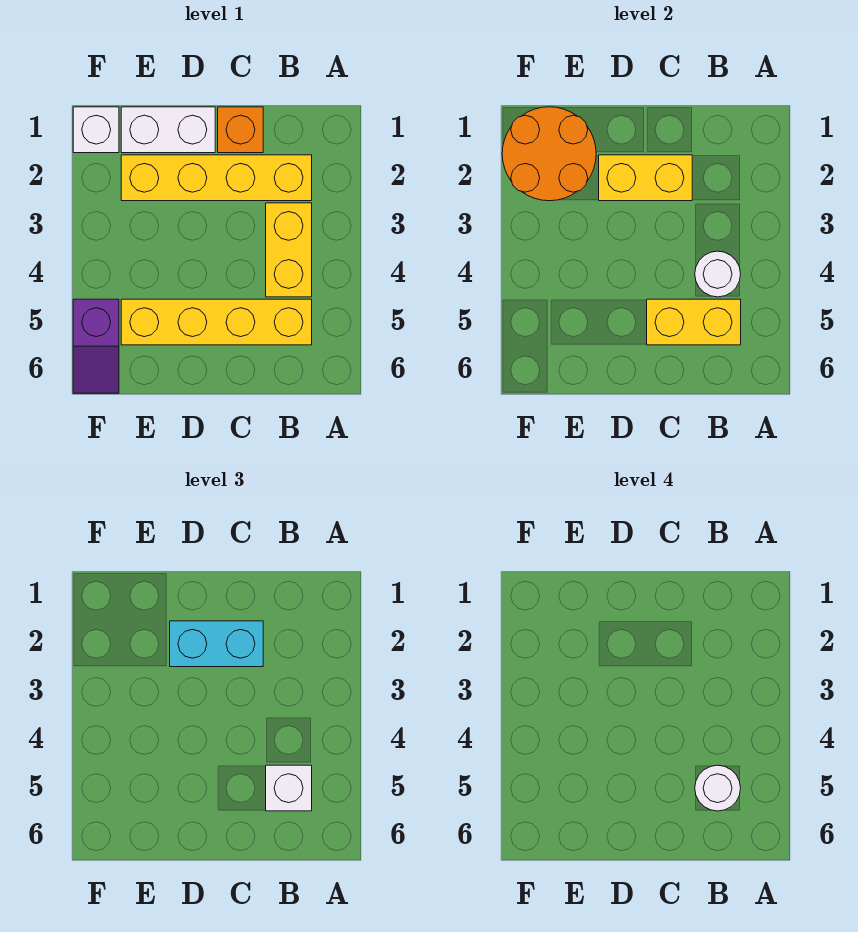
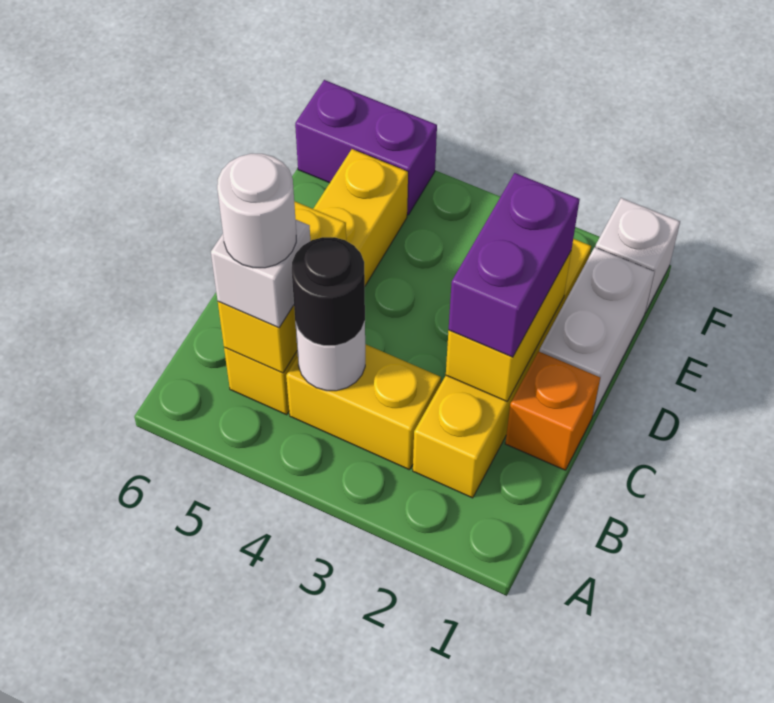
none -> black 1x1 round brick [292,237,365,346]
cyan 1x2 brick [170,621,263,667] -> purple 1x2 brick [449,173,580,357]
orange 2x2 round brick [502,107,596,201] -> none
purple 1x2 slope [73,299,119,393] -> purple 1x2 brick [295,80,437,215]

